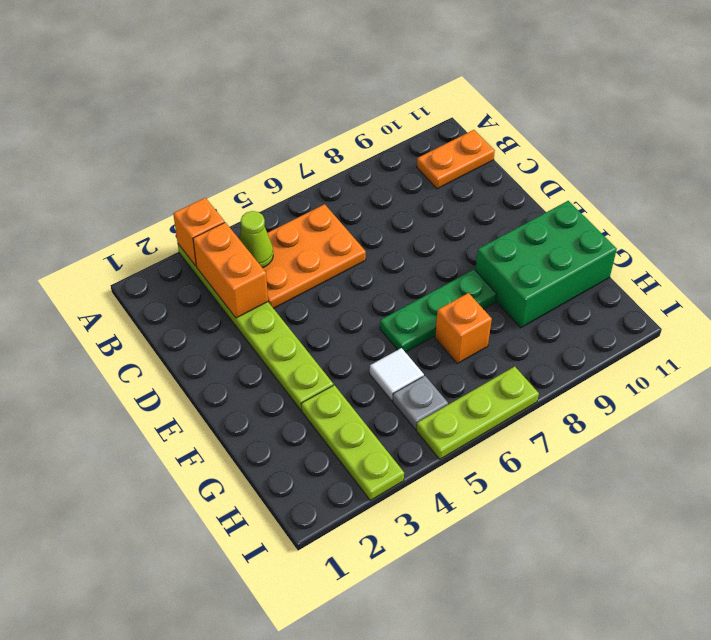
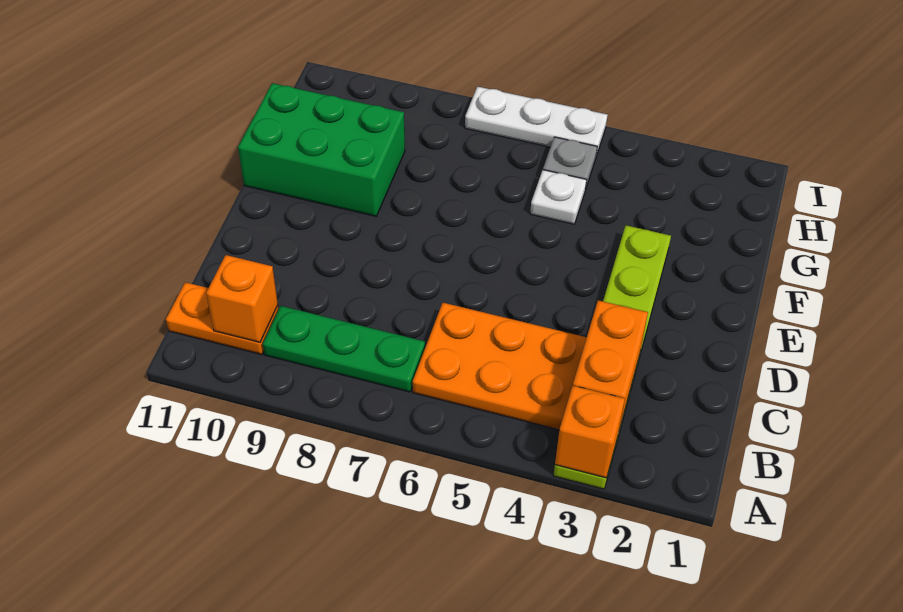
lime 1x1 cone [239,211,273,268] -> none
green 1x3 plate [380,270,496,352] -> green 1x3 plate moved to [263,306,425,392]
lime 1x3 plate [301,385,404,500] -> none
white 1x1 tile [370,348,424,401] -> white 1x1 plate [530,170,586,224]
orange 1x1 brick [435,293,492,364] -> orange 1x1 brick moved to [206,255,278,342]
lime 1x3 plate [417,367,539,459] -> white 1x3 plate [465,87,608,156]

